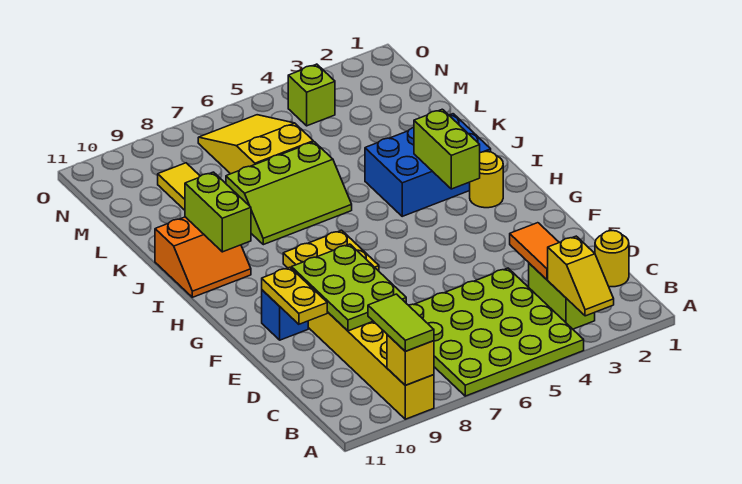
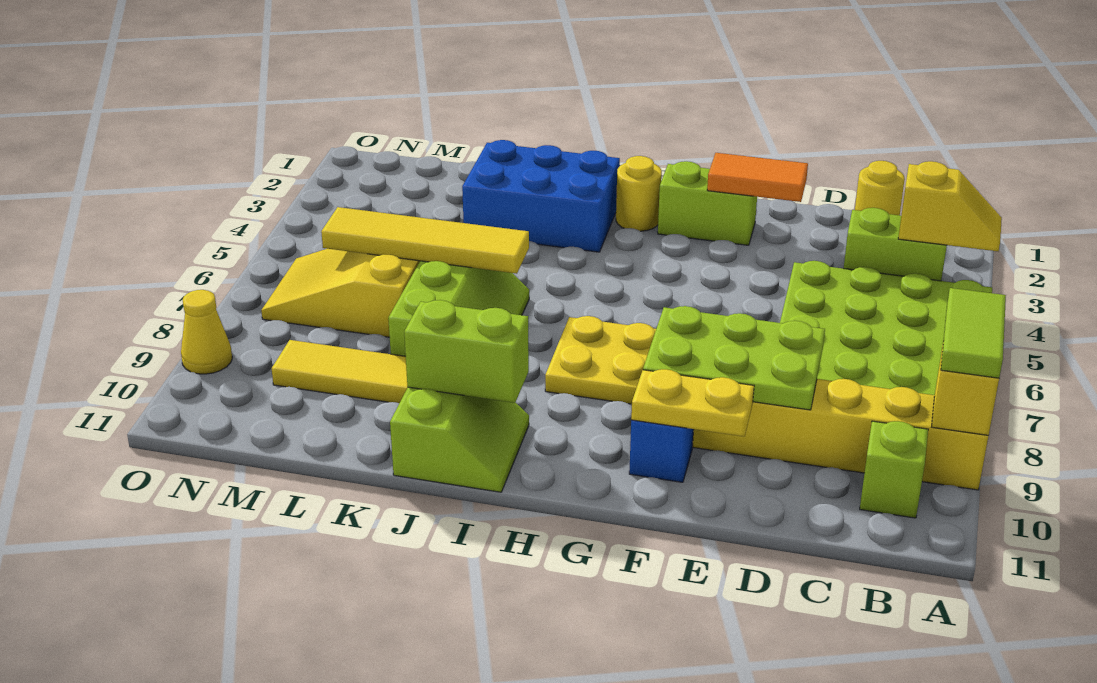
lime 1x2 tile [368,294,434,351] -> lime 1x2 tile turned to [941,288,1006,378]
orange 1x2 tile [510,223,559,280] -> orange 1x2 tile moved to [707,153,808,202]
lime 1x2 brick [414,109,480,189] -> lime 1x2 brick moved to [658,161,757,245]
blue 2x3 brick [365,114,491,216] -> blue 2x3 brick turned to [462,140,620,252]
orange 2x2 slope [155,217,251,297] -> lime 2x2 slope [390,387,529,492]
none -> yellow 1x4 tile [321,207,529,274]
lime 1x1 brick [288,64,335,126] -> lime 1x1 brick moved to [860,421,928,518]
none -> yellow 1x1 cone [181,290,232,374]

